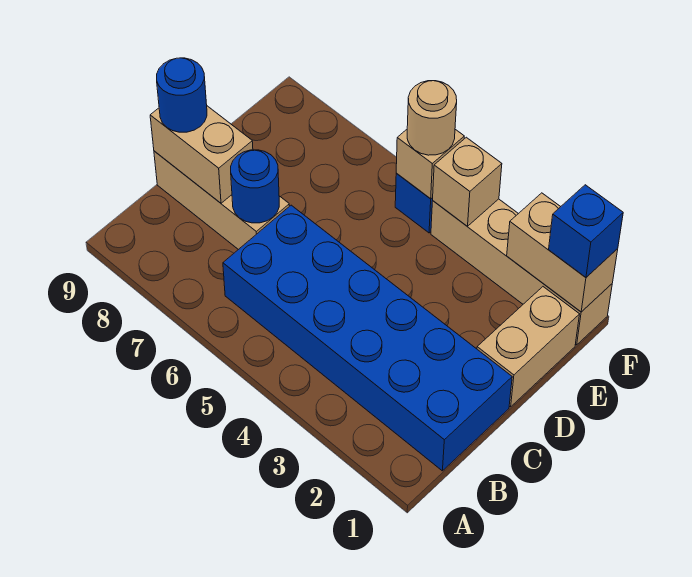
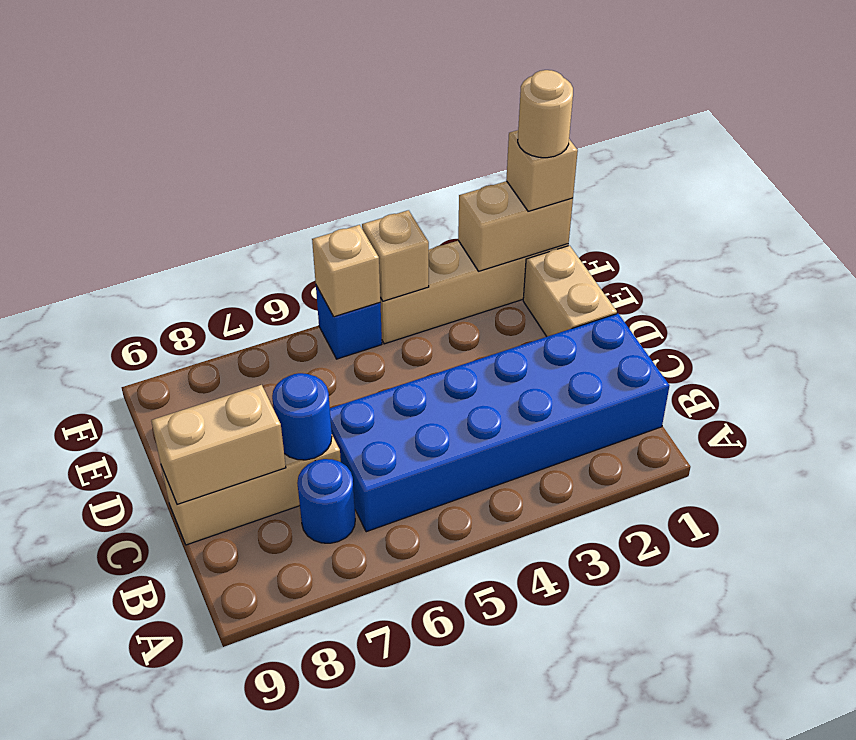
blue 1x1 round brick [157,58,207,132] -> blue 1x1 round brick moved to [297,459,355,543]
blue 1x1 brick [549,185,623,277] -> tan 1x1 brick [506,130,578,211]
tan 1x1 round brick [407,81,457,155] -> tan 1x1 round brick moved to [518,70,573,158]

